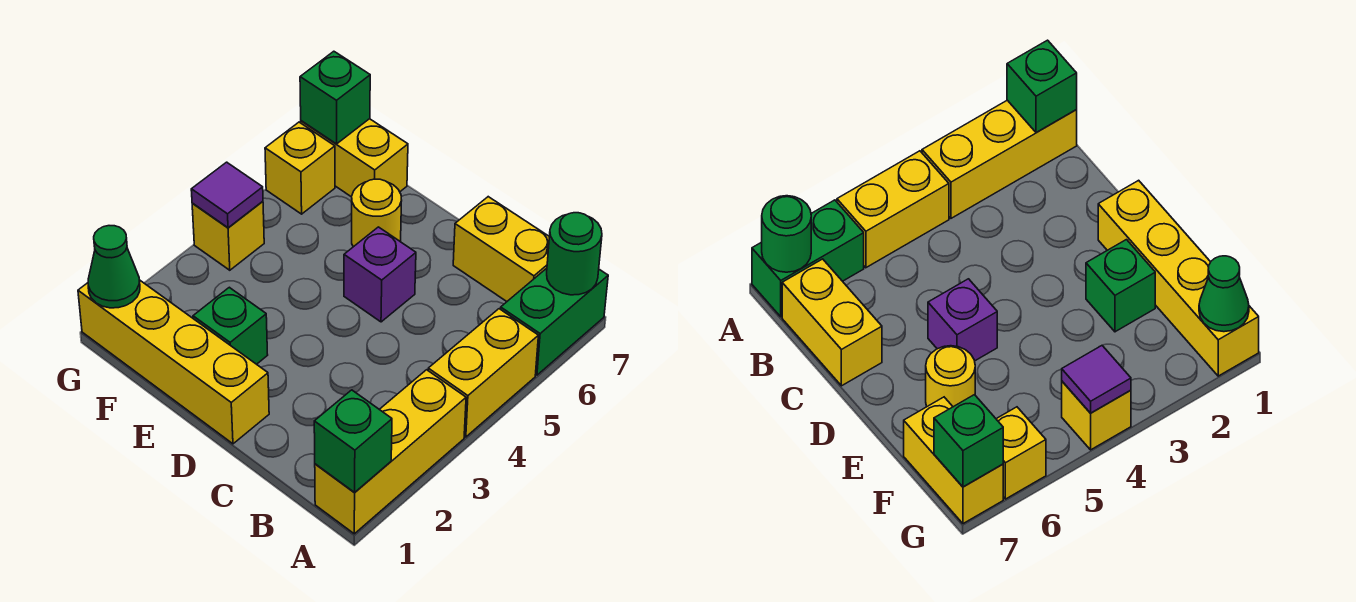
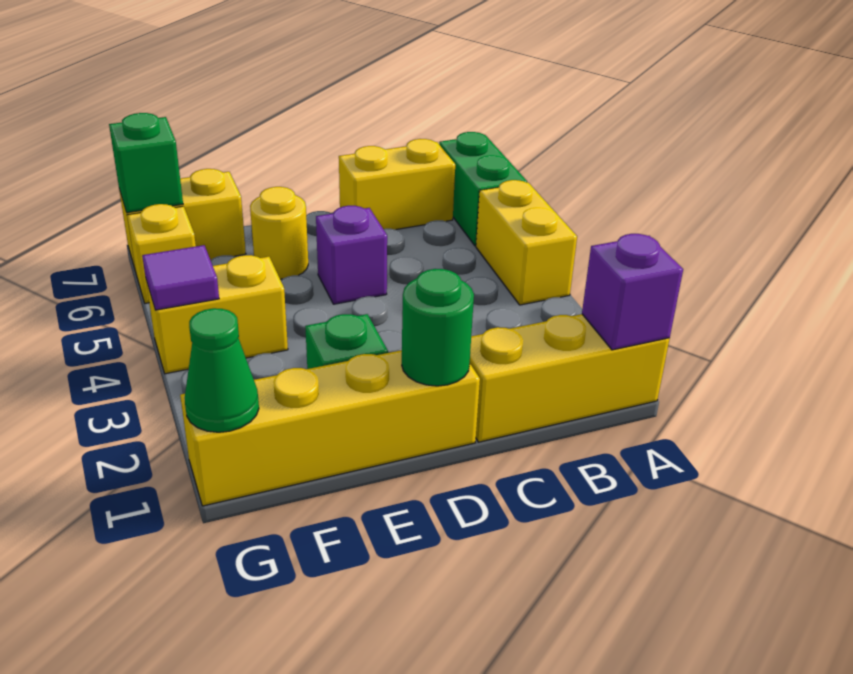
yellow 1x3 brick [315,370,466,534] -> yellow 1x3 brick turned to [470,314,670,442]
green 1x1 brick [314,390,392,492] -> purple 1x1 brick [582,234,683,350]
green 1x1 round brick [547,213,602,295] -> green 1x1 round brick moved to [402,269,474,386]
yellow 1x1 brick [192,201,264,270] -> yellow 1x2 brick [146,255,288,374]

